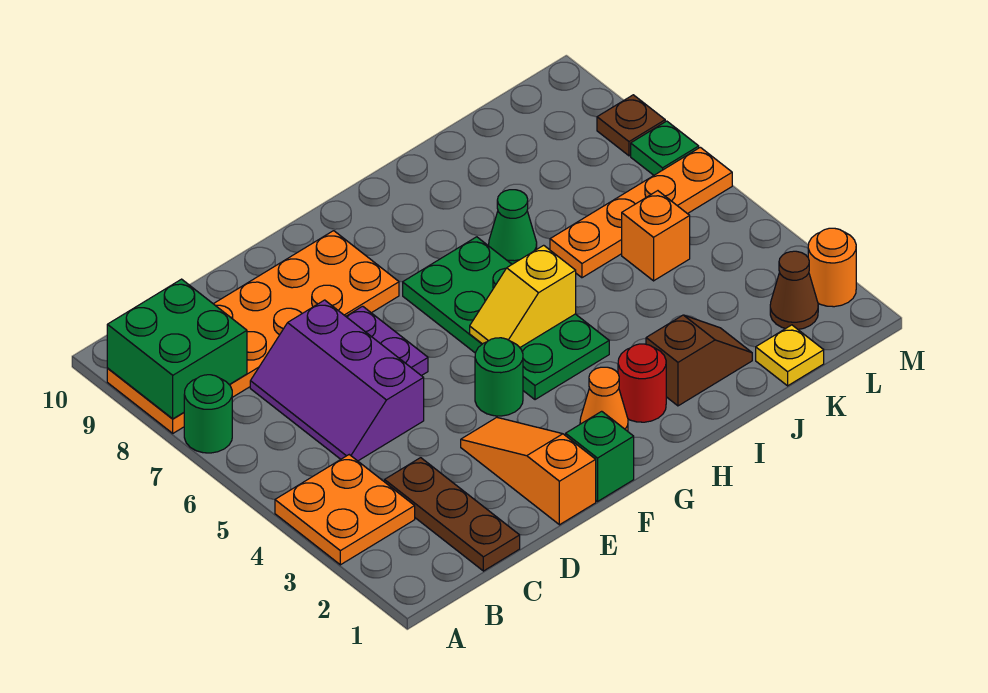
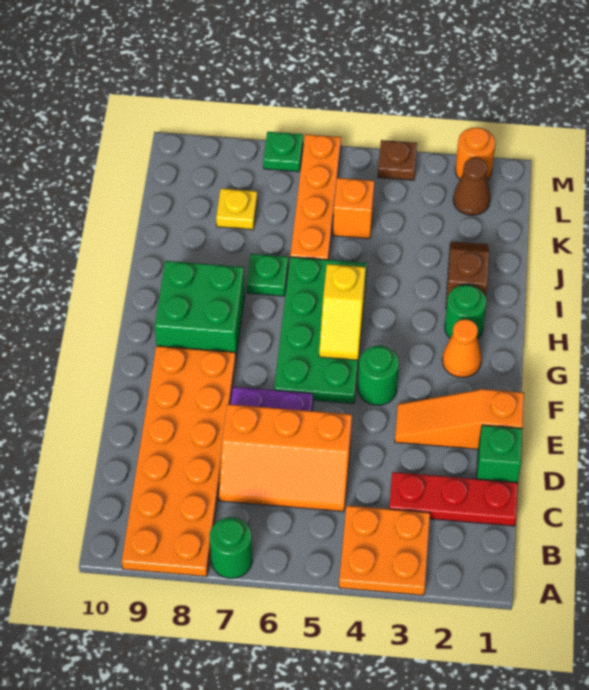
green 2x2 brick [107,279,247,419] -> green 2x2 brick moved to [155,261,245,356]
brown 1x3 plate [385,458,520,571] -> red 1x3 plate [389,472,518,526]
purple 2x3 slope [250,300,424,461] -> orange 2x3 slope [219,404,352,512]
green 1x1 brick [566,411,634,502] -> green 1x1 brick moved to [477,425,523,482]
green 2x4 plate [403,237,609,400] -> green 2x4 plate turned to [274,257,367,404]
red 1x1 round brick [618,344,666,422] -> green 1x1 round brick [445,285,486,339]
green 1x1 cone [489,190,537,264] -> green 1x1 plate [247,254,288,296]
yellow 1x1 plate [756,325,824,386] -> yellow 1x1 plate moved to [216,188,257,230]
brown 1x1 plate [597,95,665,156] -> brown 1x1 plate moved to [378,140,417,180]

